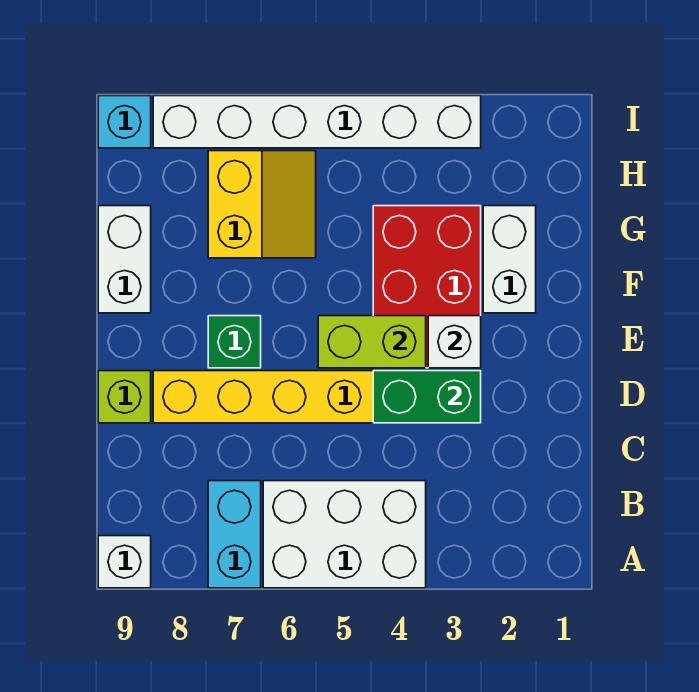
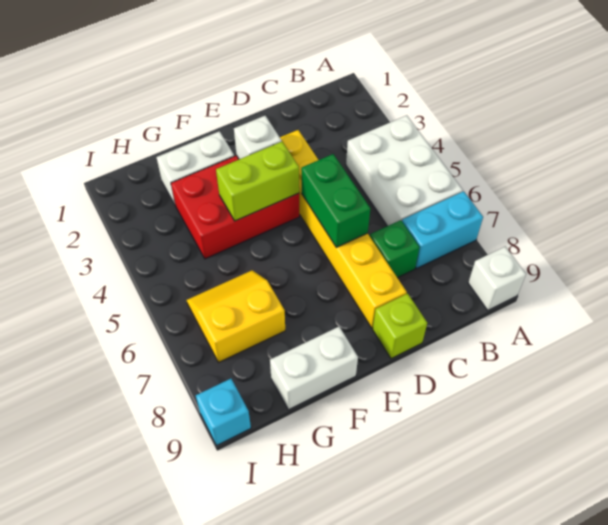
green 1x2 brick [373,371,481,423] -> green 1x2 brick moved to [301,154,370,247]
lime 1x2 brick [318,316,426,368] -> lime 1x2 brick turned to [216,142,299,221]
green 1x1 brick [208,316,261,368] -> green 1x1 brick moved to [370,220,419,278]
white 1x6 brick [153,96,481,148] -> none

